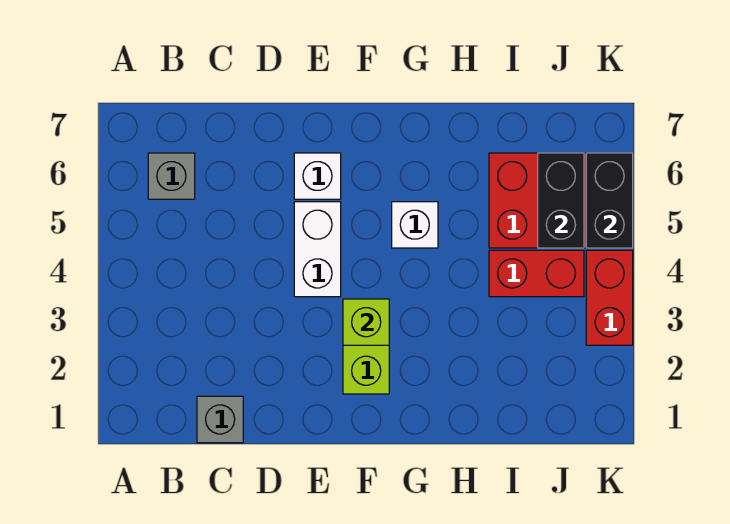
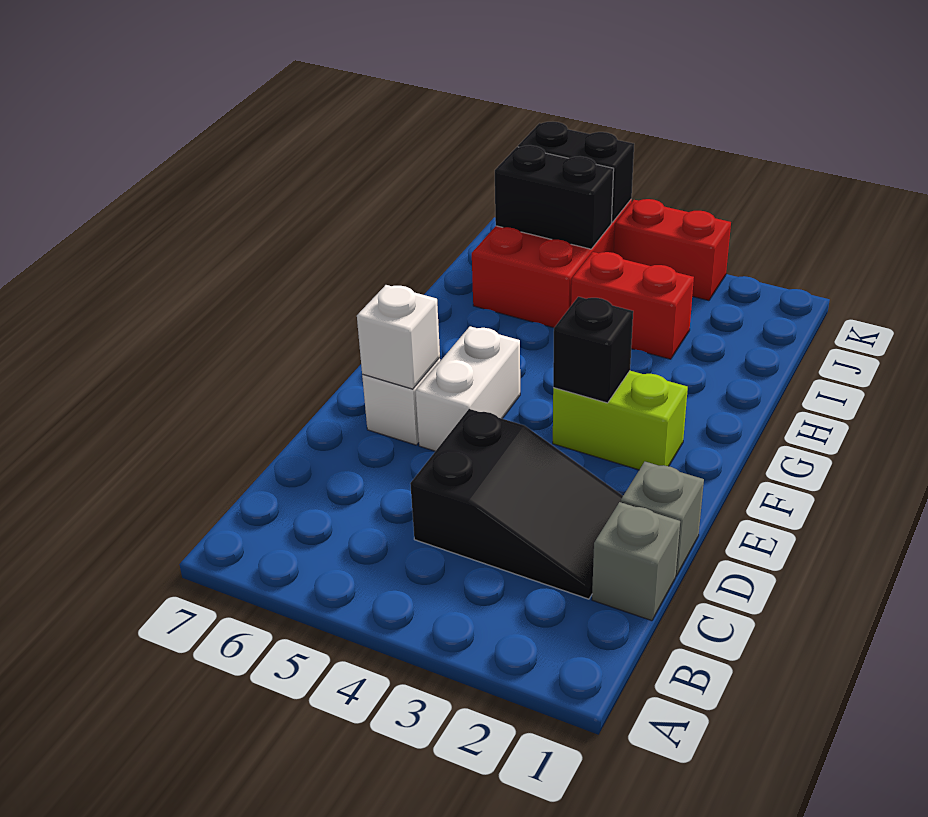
grey 1x1 brick [148,153,195,199] -> grey 1x1 brick moved to [621,462,704,576]
none -> black 2x3 slope [410,409,623,599]
white 1x2 brick [294,202,341,297] -> white 1x2 brick turned to [415,326,520,451]
lime 1x1 brick [343,299,389,345] -> black 1x1 brick [553,297,633,403]
white 1x1 brick [392,202,438,248] -> white 1x1 brick moved to [357,285,440,389]
red 1x2 brick [489,250,584,297] -> red 1x2 brick turned to [571,252,694,359]

